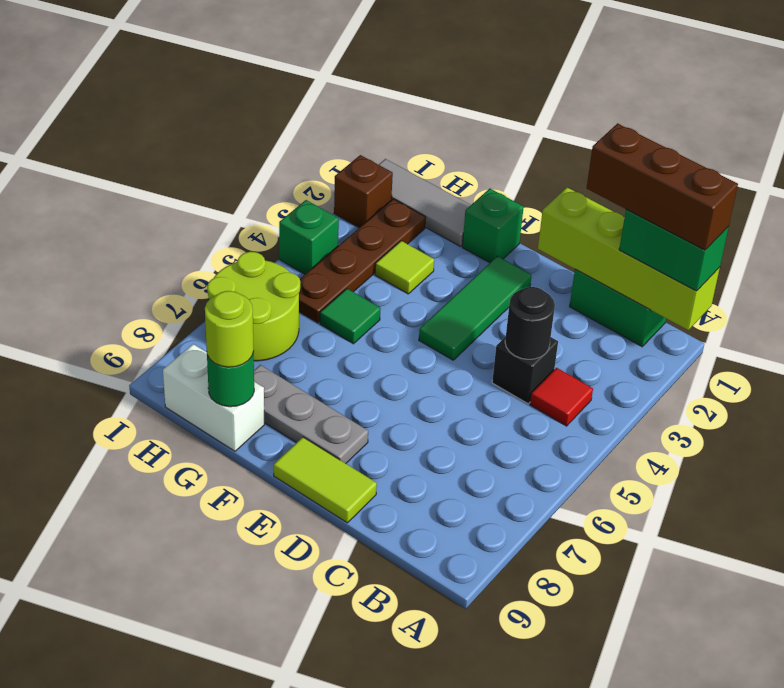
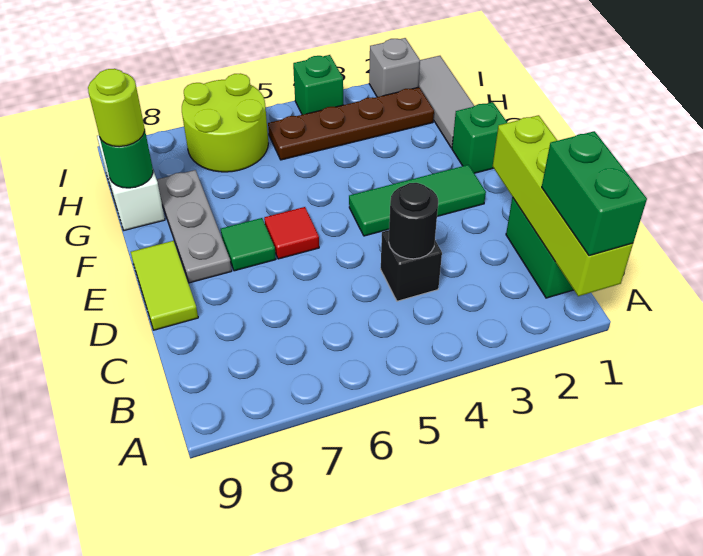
brown 1x3 brick [587,123,738,250] -> none
red 1x1 tile [530,368,593,426] -> red 1x1 tile moved to [264,207,319,259]
lime 1x1 tile [375,241,434,294] -> none
green 1x1 tile [320,289,381,344] -> green 1x1 tile moved to [221,218,276,271]
brown 1x1 brick [334,155,393,228] -> grey 1x1 brick [369,38,420,97]

